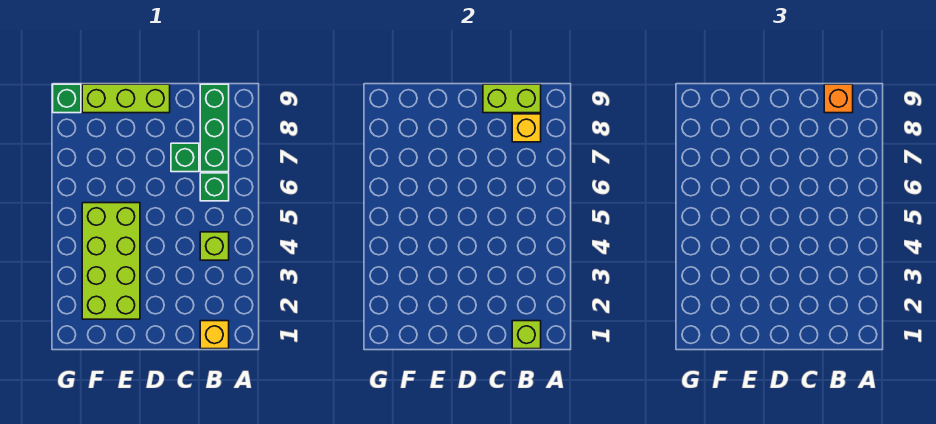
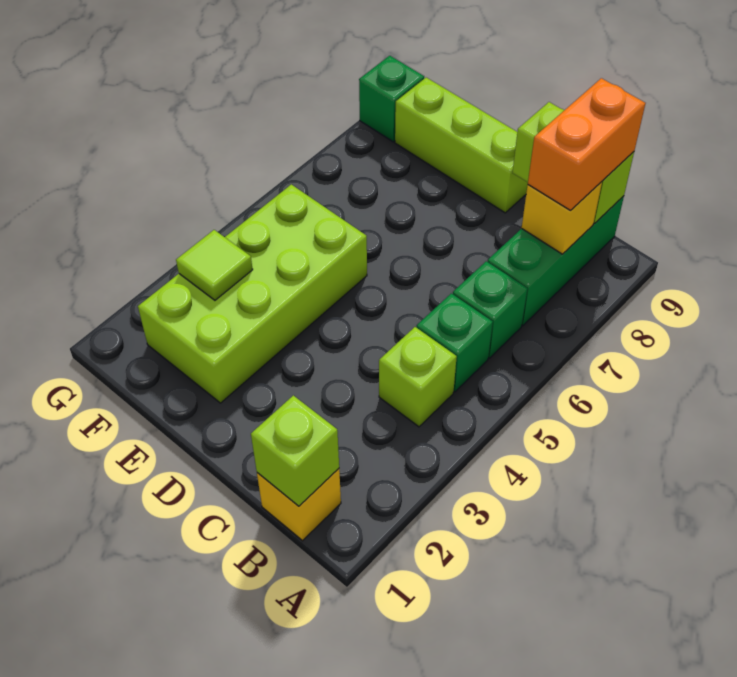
orange 1x1 brick [824,84,853,113] -> orange 1x2 brick [528,78,646,210]
green 1x1 brick [171,143,199,172] -> green 1x1 brick moved to [417,293,493,392]
none -> lime 1x1 tile [176,230,253,300]

